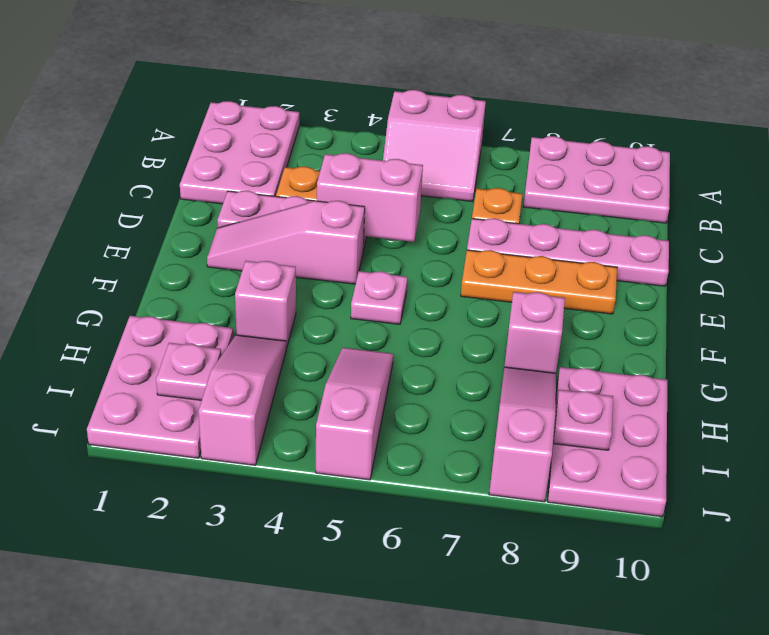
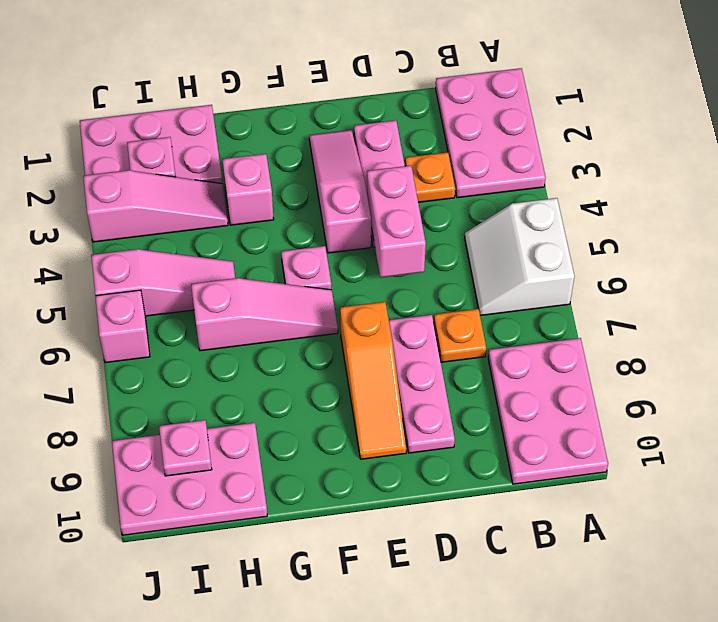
pink 2x3 plate [180,101,299,204] -> pink 2x3 plate turned to [436,68,546,198]
pink 2x2 slope [383,90,486,202] -> white 2x2 slope [465,198,574,316]
pink 1x4 plate [467,218,669,286] -> pink 1x3 plate [389,315,455,453]
orange 1x3 plate [461,250,617,314] -> orange 1x3 slope [340,302,406,459]
pink 1x1 brick [504,292,565,373] -> pink 1x1 brick moved to [95,290,150,363]
pink 1x3 slope [489,367,556,502] -> pink 1x3 slope moved to [191,278,338,351]

